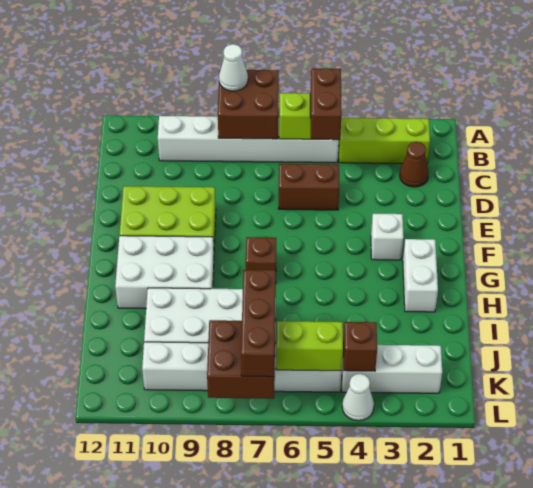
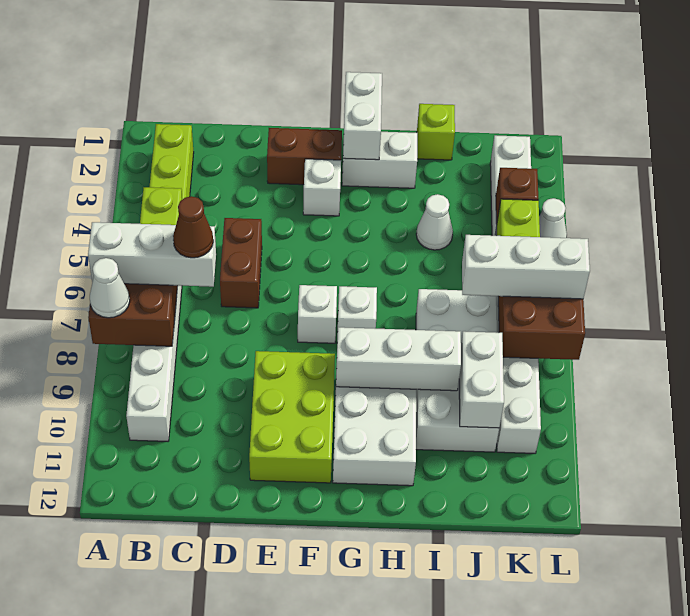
none -> white 1x3 brick [88,222,216,287]
brown 1x2 brick [310,68,342,140] -> brown 1x2 brick moved to [267,128,342,185]
brown 1x1 cone [400,142,429,187] -> brown 1x1 cone moved to [173,196,213,258]
none -> white 1x1 brick [298,285,337,343]
none -> white 1x2 brick [343,72,382,160]
brown 1x1 brick [246,237,276,270] -> white 1x1 brick [337,286,377,339]
none -> white 1x3 brick [336,327,461,391]
none -> lime 1x1 brick [417,104,455,160]
none -> white 1x1 cone [416,194,453,250]
brown 1x3 brick [241,270,276,377] -> white 1x3 brick [462,235,590,299]
none -> white 1x2 brick [459,331,504,428]

